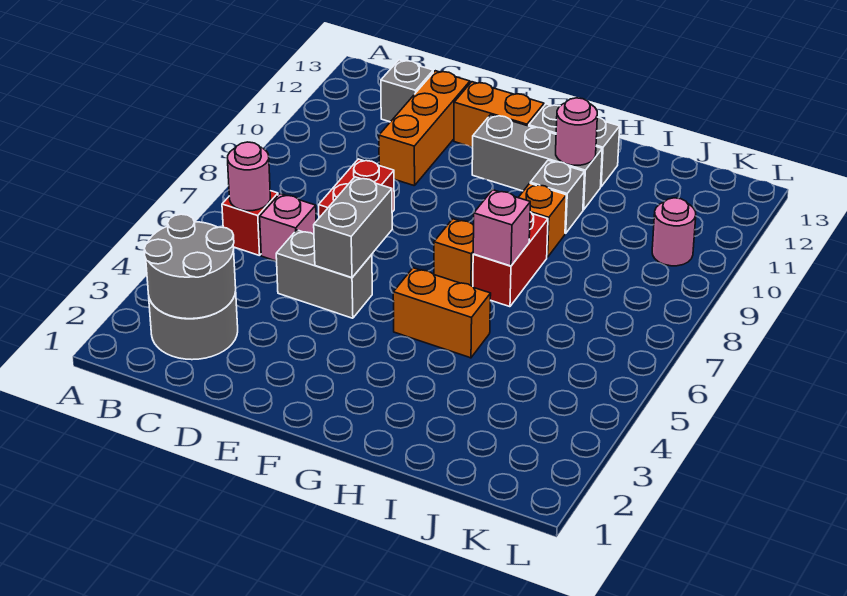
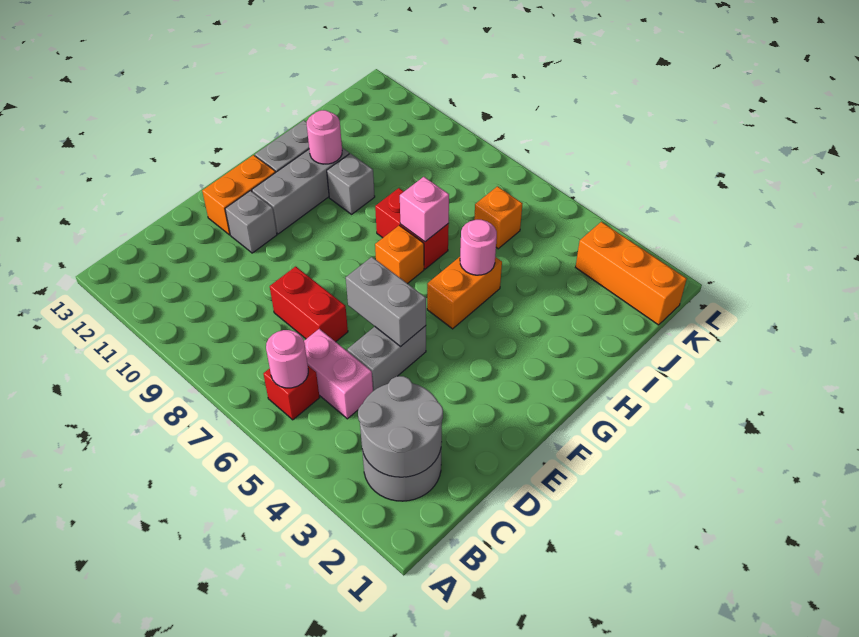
pink 1x1 brick [260,194,316,261] -> pink 1x2 brick [304,329,373,419]
grey 1x1 brick [381,60,433,122] -> grey 1x1 brick moved to [225,191,277,253]
orange 1x3 brick [379,71,470,186] -> orange 1x3 brick moved to [576,222,687,325]
orange 1x1 brick [518,183,566,257] -> orange 1x1 brick moved to [474,186,522,249]
pink 1x1 round brick [652,198,696,266] -> pink 1x1 round brick moved to [460,220,497,275]

